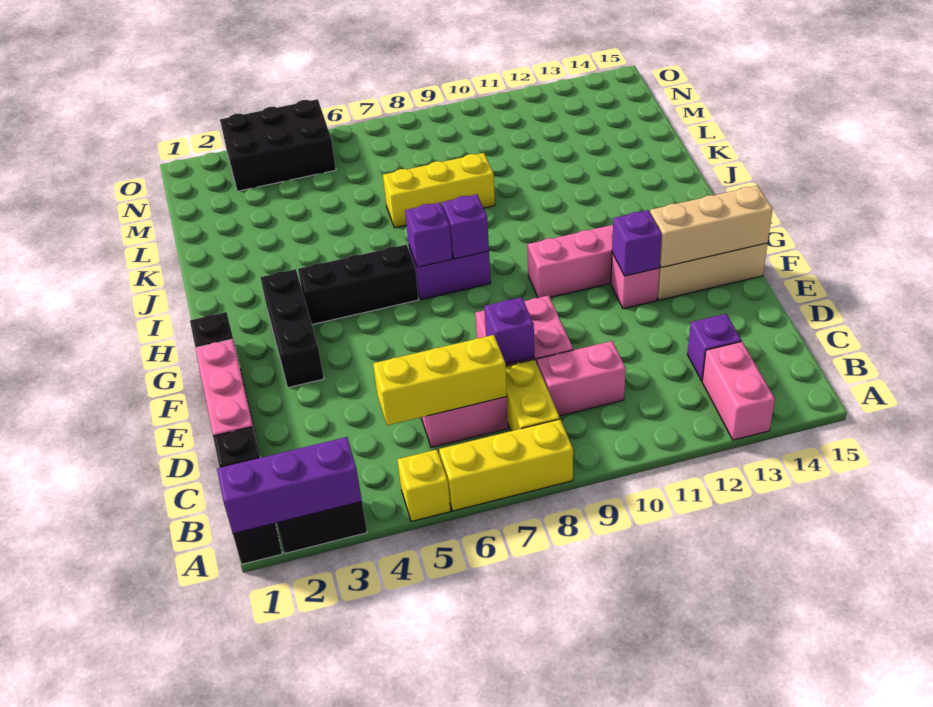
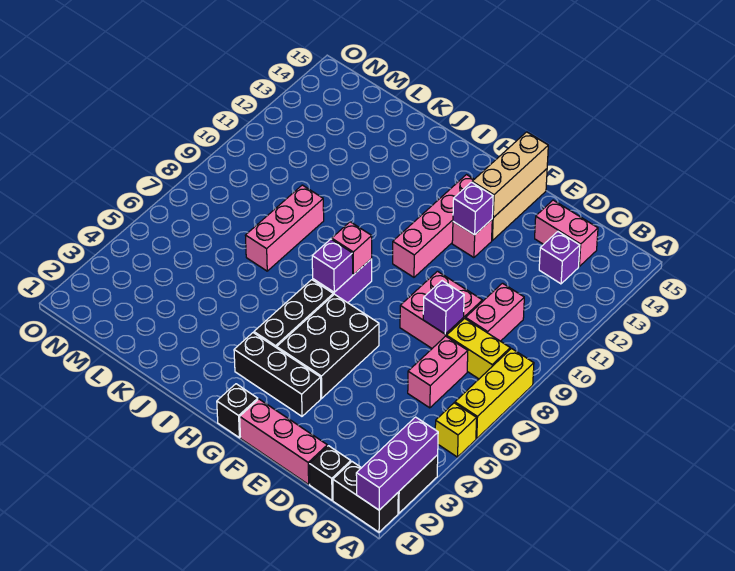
pink 1x2 brick [702,342,775,440] -> pink 1x2 brick moved to [535,200,598,266]
yellow 1x3 brick [373,335,507,425] -> none
purple 1x1 brick [442,194,489,259] -> pink 1x1 brick [332,222,372,275]
yellow 1x3 brick [383,153,495,228] -> pink 1x3 brick [245,185,324,271]
black 2x3 brick [220,99,336,191] -> black 2x3 brick moved to [277,294,379,398]

